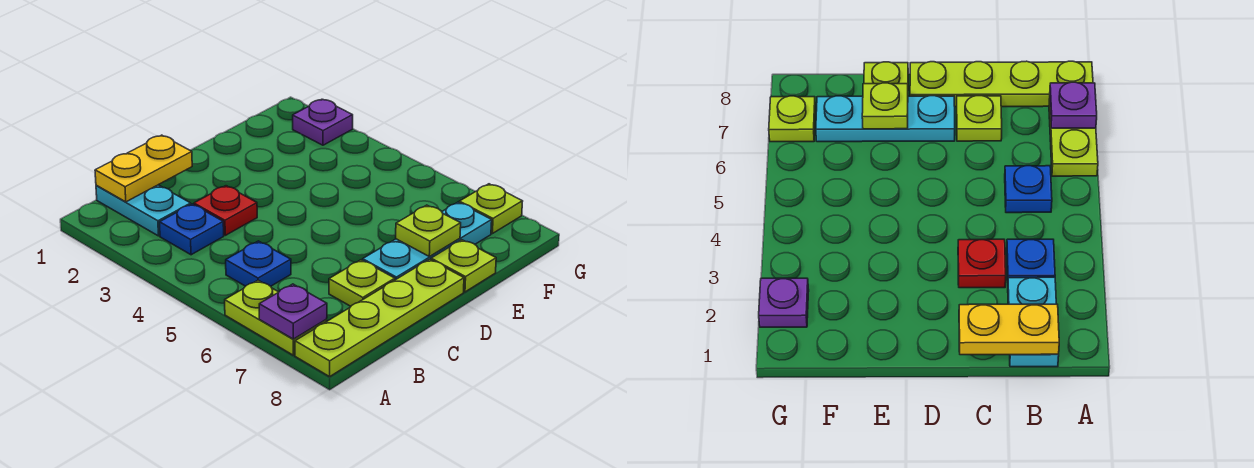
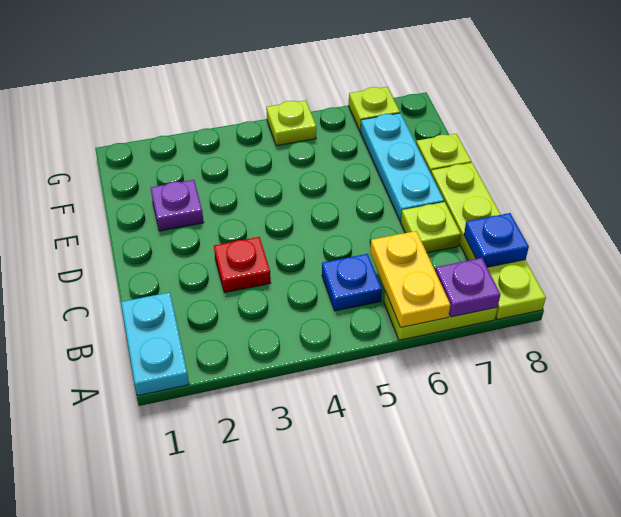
cyan 1x2 plate [96,185,191,236] -> cyan 1x2 plate turned to [121,292,189,396]
yellow 1x2 plate [95,135,192,202] -> yellow 1x2 plate moved to [370,231,450,327]
blue 1x1 plate [159,204,224,255] -> blue 1x1 plate moved to [464,213,529,267]
lime 1x1 plate [396,205,461,257] -> lime 1x1 plate moved to [266,100,316,146]
purple 1x1 plate [293,99,353,145] -> purple 1x1 plate moved to [151,180,204,231]

